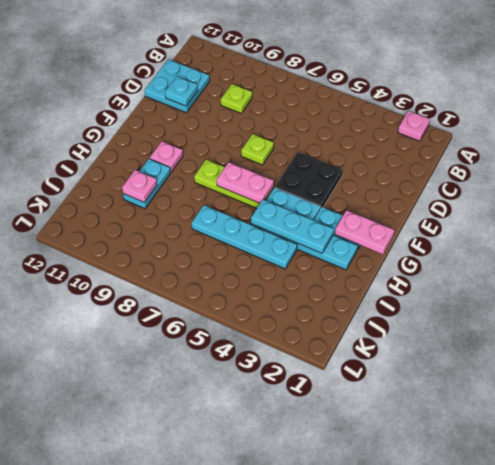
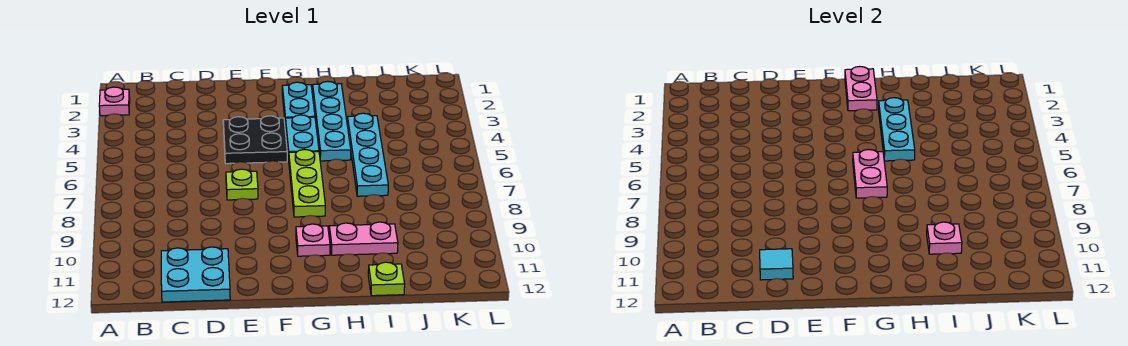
lime 1x1 plate [221,84,252,113] -> lime 1x1 plate moved to [368,262,405,296]
cyan 1x1 plate [165,77,198,106] -> cyan 1x1 tile [760,249,793,280]
cyan 1x2 plate [123,159,171,209] -> pink 1x2 plate [329,222,398,255]

